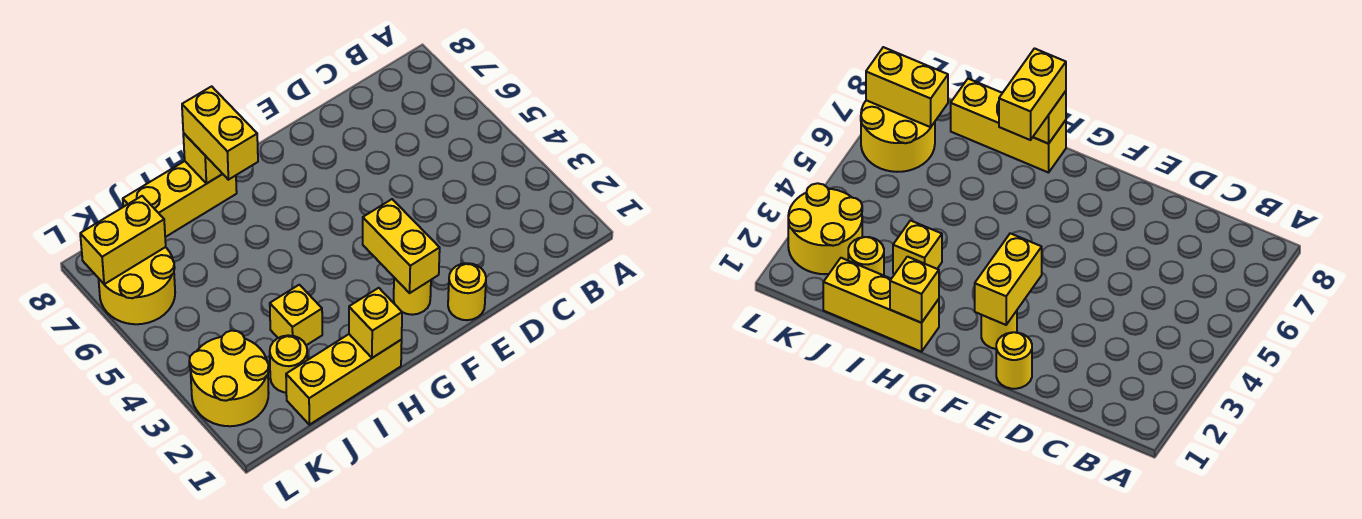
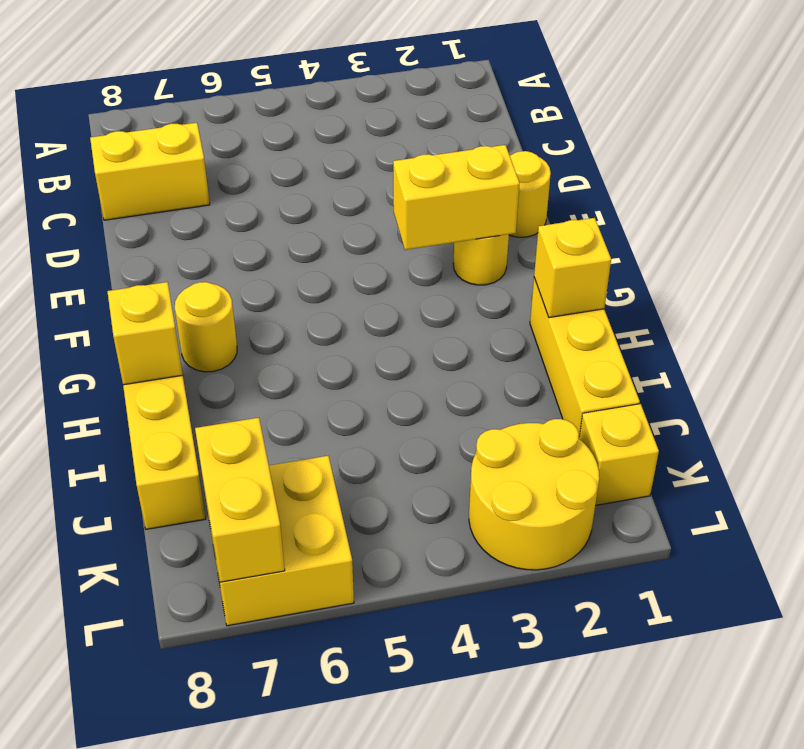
yellow 1x2 brick [182,86,258,180] -> yellow 1x2 brick moved to [90,123,210,220]
yellow 1x1 brick [270,285,322,345] -> yellow 1x1 brick moved to [579,404,659,505]
yellow 1x1 round brick [270,335,307,393] -> yellow 1x1 round brick moved to [175,282,237,372]
yellow 2x2 round brick [99,247,175,324] -> yellow 2x2 brick [204,456,354,626]

